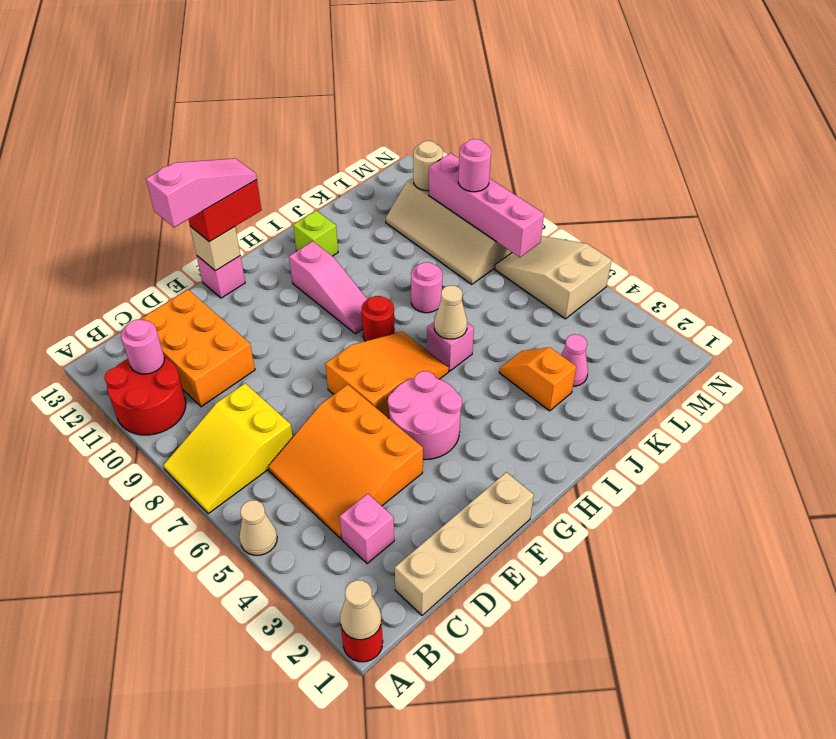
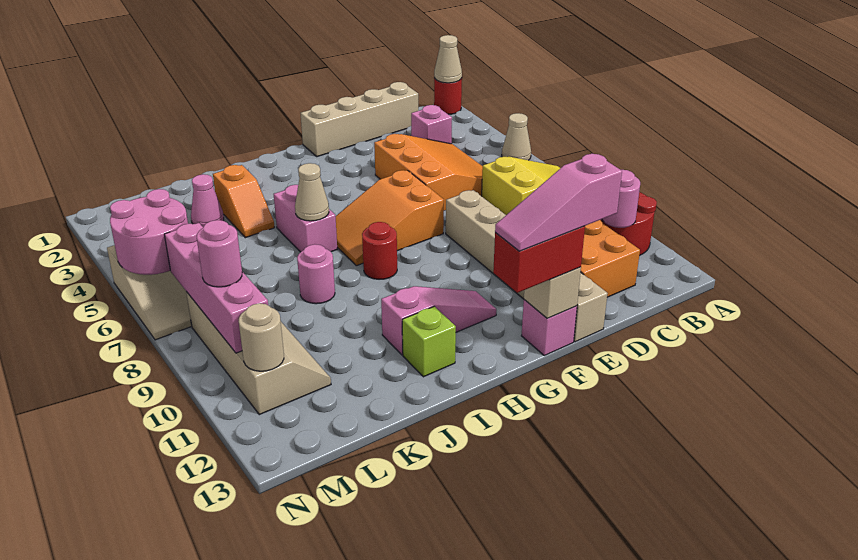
none -> tan 1x6 brick [446,190,608,342]
pink 2x2 round brick [388,371,462,460] -> pink 2x2 round brick moved to [110,189,188,275]
pink 1x3 slope [289,241,367,334] -> pink 1x3 slope turned to [381,286,496,355]
pink 1x1 brick [427,322,474,371] -> pink 1x2 brick [274,185,337,252]

